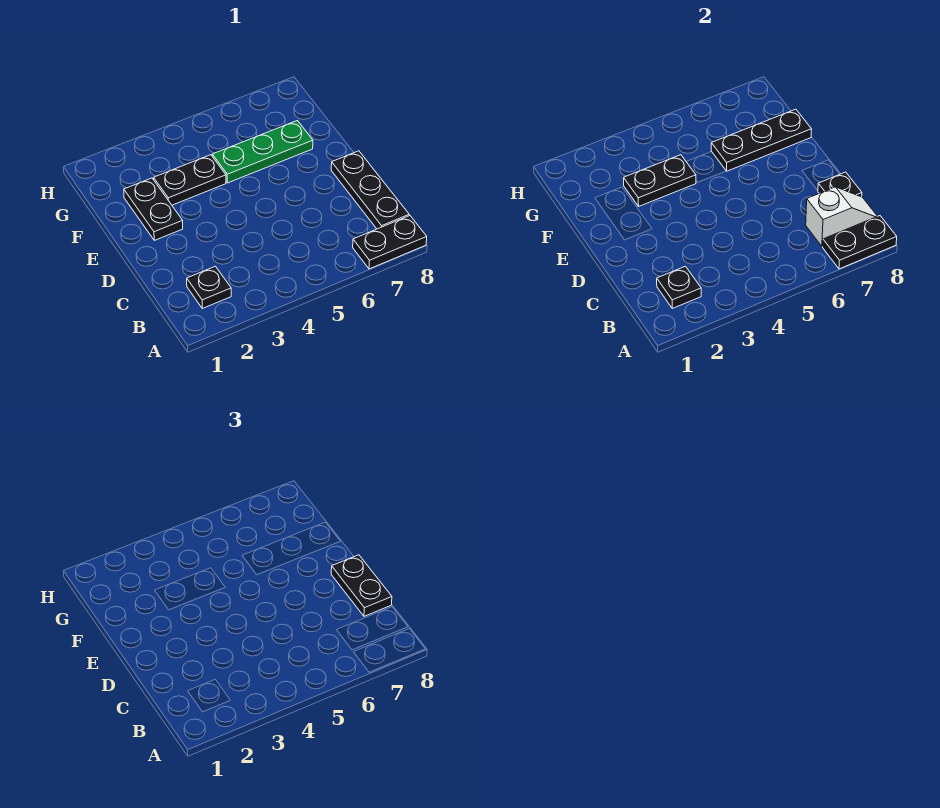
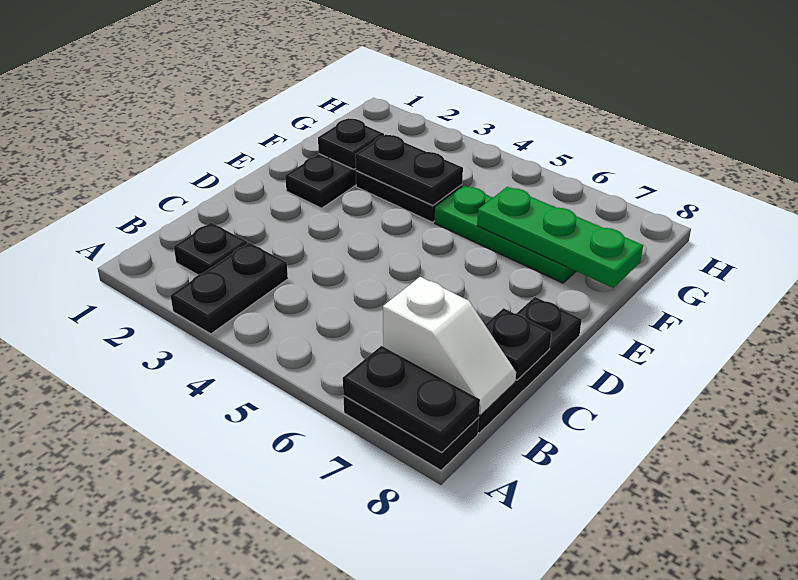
black 1x1 plate [657,266,701,308] -> black 1x1 plate moved to [318,118,384,169]
black 1x2 plate [331,555,392,616] -> black 1x2 plate moved to [171,243,288,334]
black 1x3 plate [711,109,812,171] -> green 1x3 plate [477,187,643,288]

